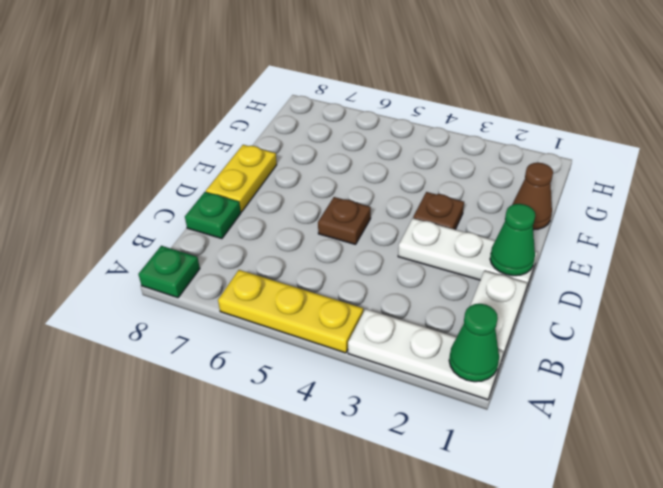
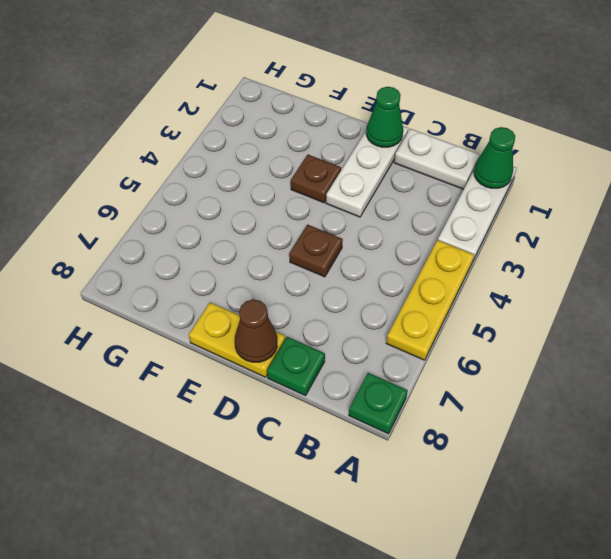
brown 1x1 cone [512,163,553,230] -> brown 1x1 cone moved to [235,299,277,362]

